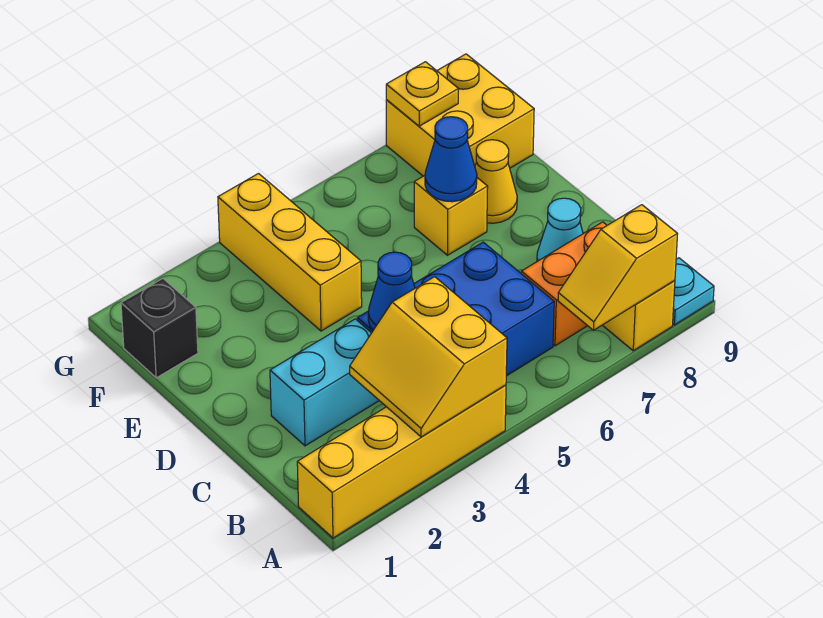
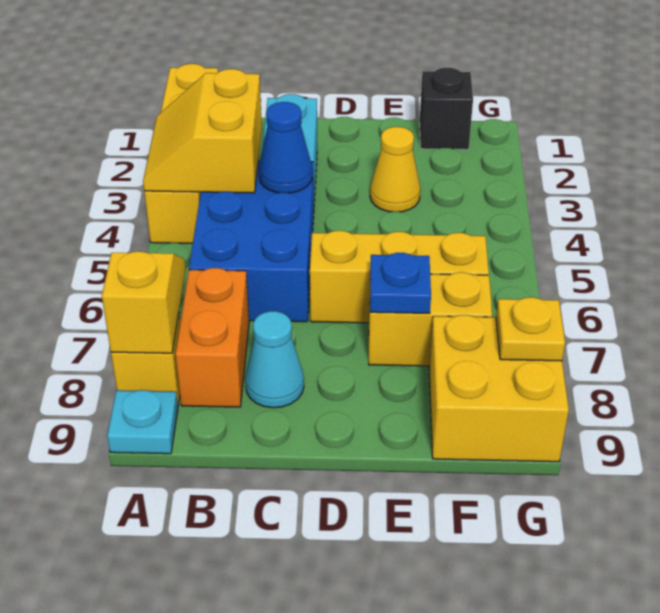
yellow 2x2 slope [350,277,507,437] -> yellow 2x2 slope turned to [143,69,262,193]
yellow 1x3 brick [218,174,362,331] -> yellow 1x3 brick moved to [310,231,489,323]
yellow 1x1 brick [414,176,488,255] -> yellow 1x2 brick [369,272,493,366]
blue 1x1 cone [425,117,477,202] -> blue 1x1 plate [370,253,431,313]
yellow 1x1 cone [475,140,517,223] -> yellow 1x1 cone moved to [370,127,420,212]

